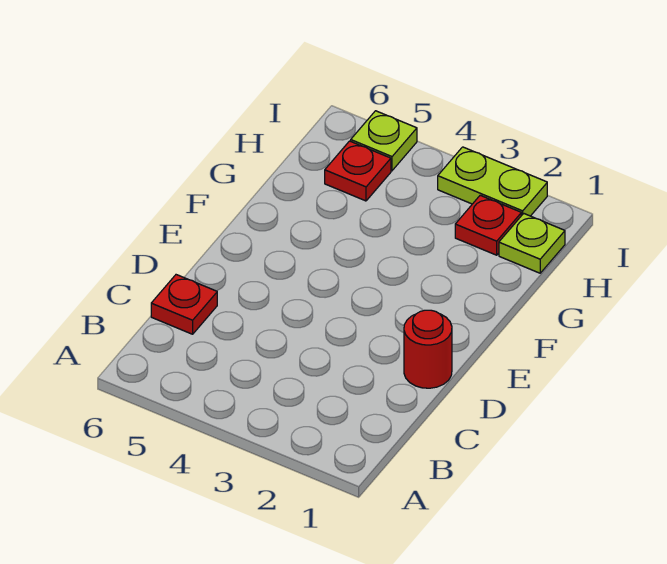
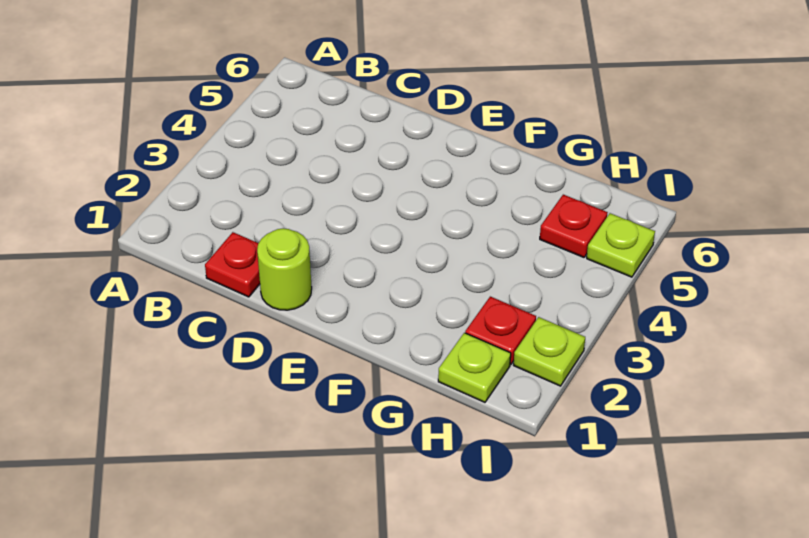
red 1x1 plate [151,275,217,334] -> red 1x1 plate moved to [205,232,260,297]
red 1x1 round brick [404,310,452,388] -> lime 1x1 round brick [257,228,312,310]
lime 1x2 plate [438,147,547,216] -> lime 1x1 plate [514,317,585,386]

